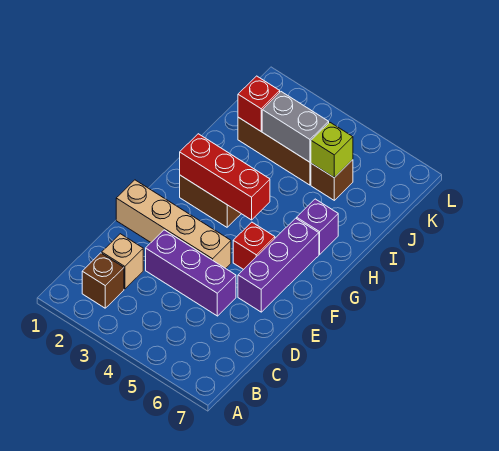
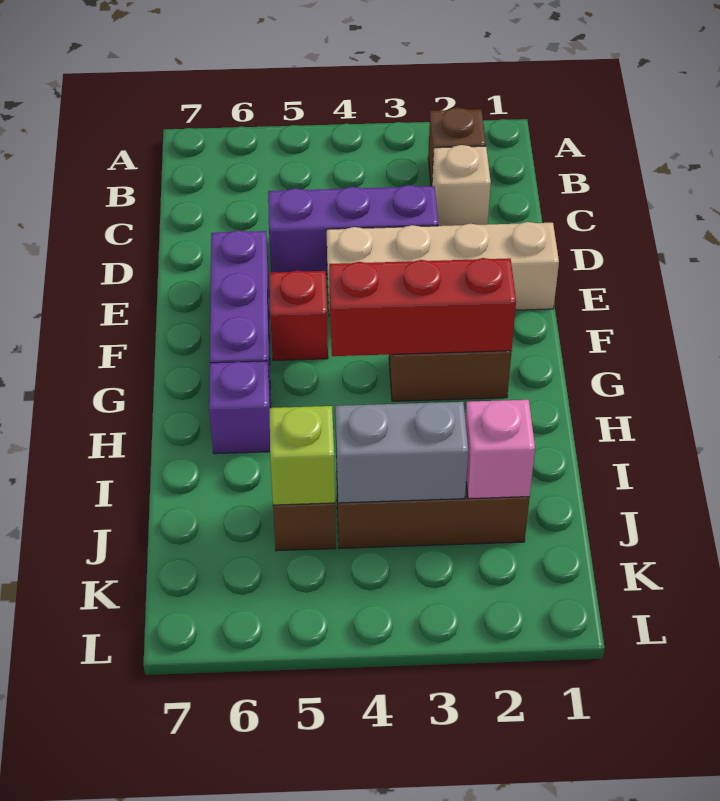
red 1x1 brick [238,76,280,131] -> pink 1x1 brick [465,400,535,499]

